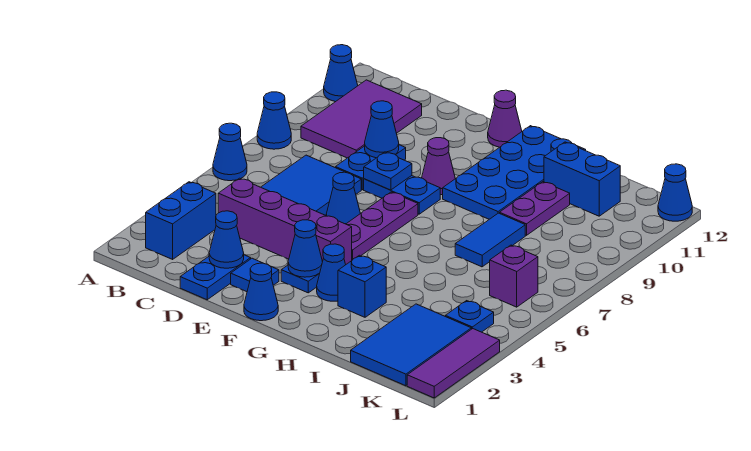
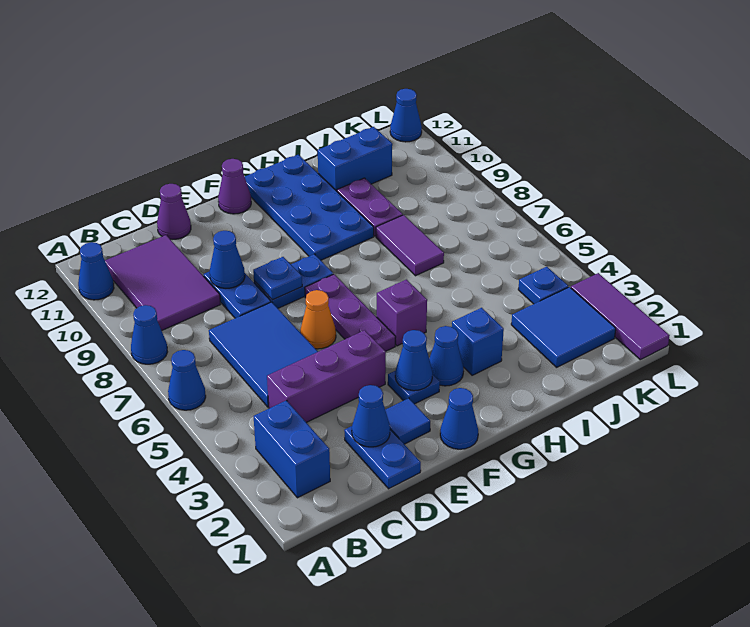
purple 1x4 brick [218,178,352,264] -> purple 1x3 brick [267,330,386,423]
blue 1x1 cone [326,172,360,224] -> orange 1x1 cone [300,290,336,349]
purple 1x1 cone [422,138,455,195] -> purple 1x1 cone moved to [157,184,191,239]
blue 1x2 tile [455,213,525,267] -> purple 1x2 tile [376,215,444,276]
blue 2x3 tile [351,304,471,386] -> blue 2x2 tile [511,287,616,367]
purple 1x1 brick [490,245,538,307] -> purple 1x1 brick moved to [377,279,427,346]

